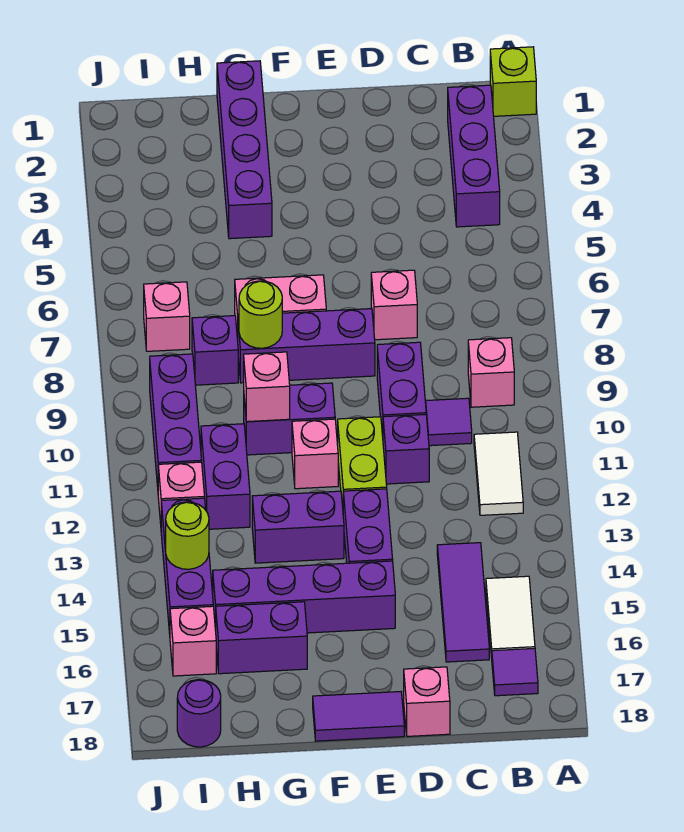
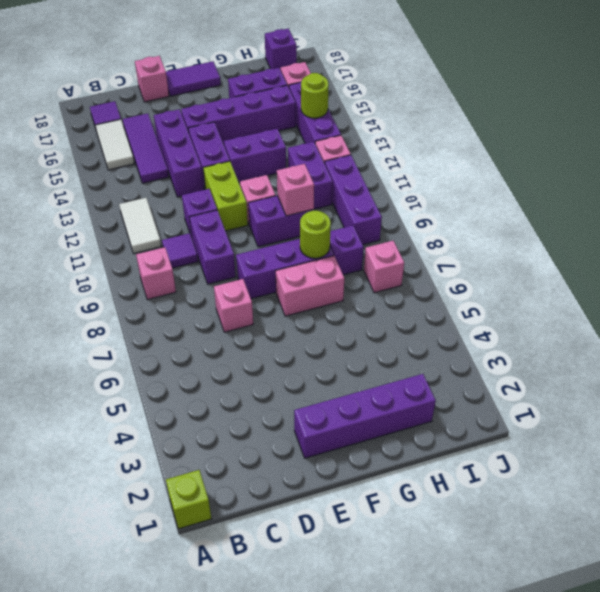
purple 1x3 brick [448,85,500,227] -> purple 1x3 brick moved to [154,109,204,197]
purple 1x4 brick [217,61,272,239] -> purple 1x4 brick turned to [294,374,436,458]
purple 1x1 round brick [177,680,221,747] -> purple 1x1 brick [265,28,297,70]

